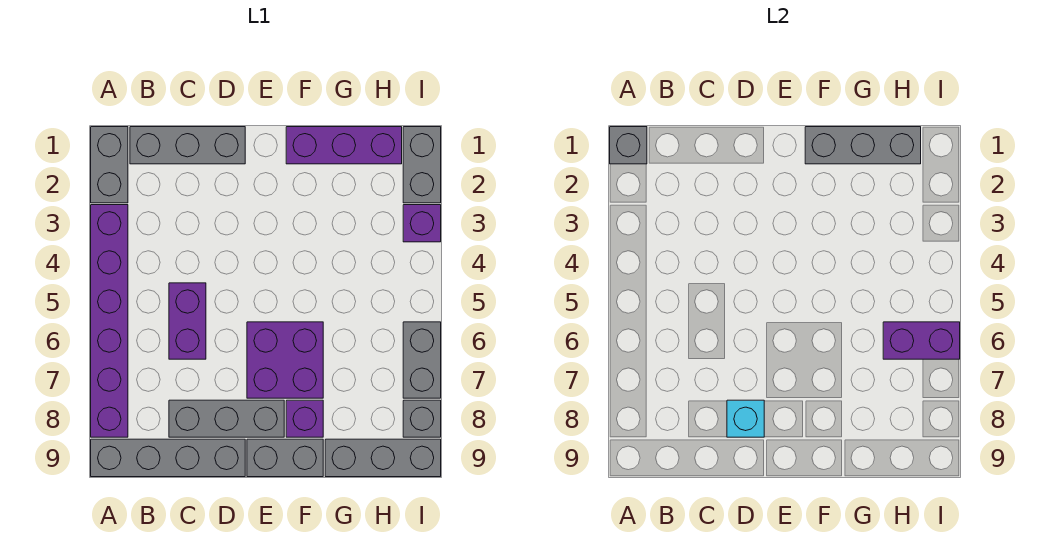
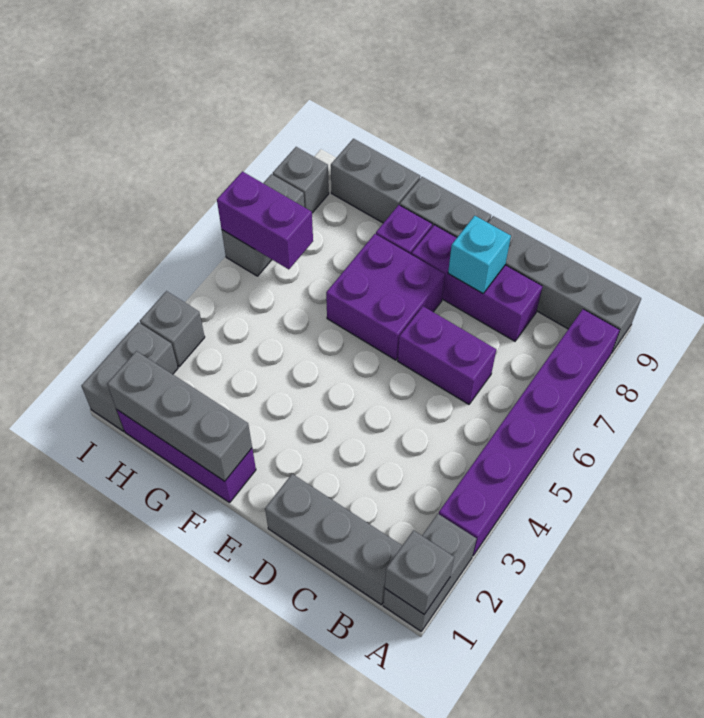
purple 1x2 brick [169,283,206,359] -> purple 1x2 brick turned to [398,306,496,404]
grey 1x3 brick [169,400,284,437] -> purple 1x3 brick [412,225,543,341]
grey 1x3 brick [325,439,441,477] -> grey 1x2 brick [331,139,420,223]
purple 1x1 brick [403,205,441,242] -> grey 1x1 brick [140,291,205,367]

